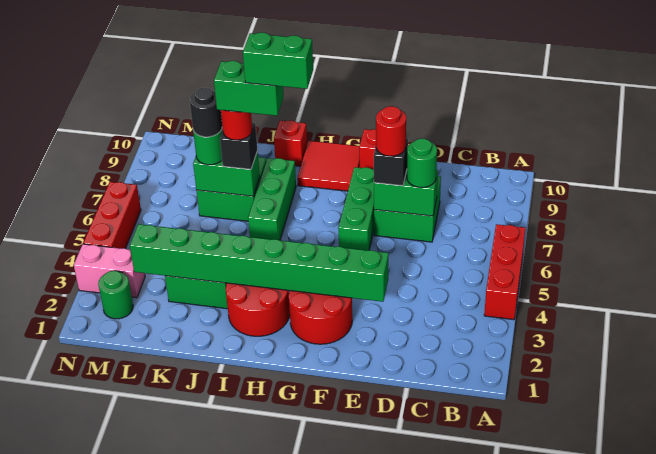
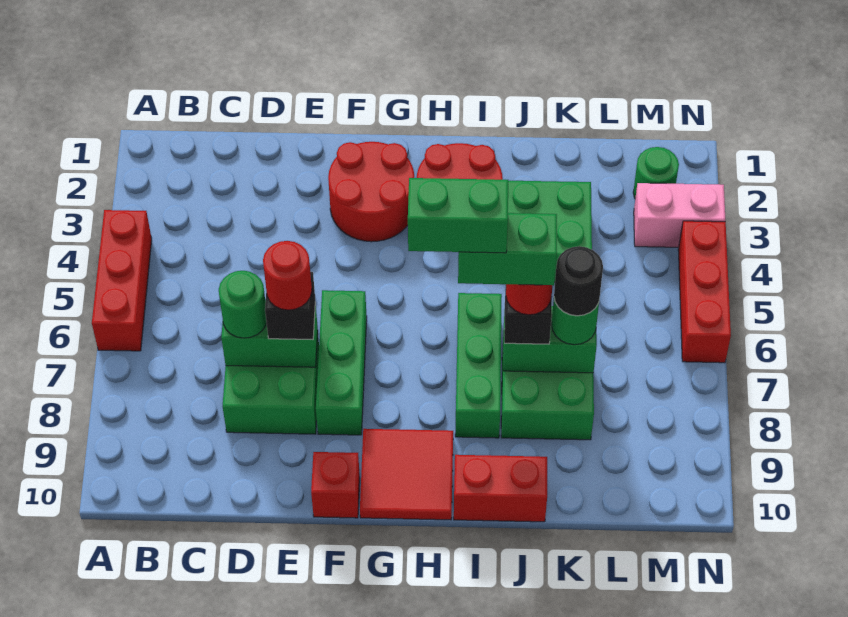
green 1x8 brick [130,224,388,302] -> none
red 1x1 brick [274,121,307,166] -> red 1x2 brick [454,455,547,522]

